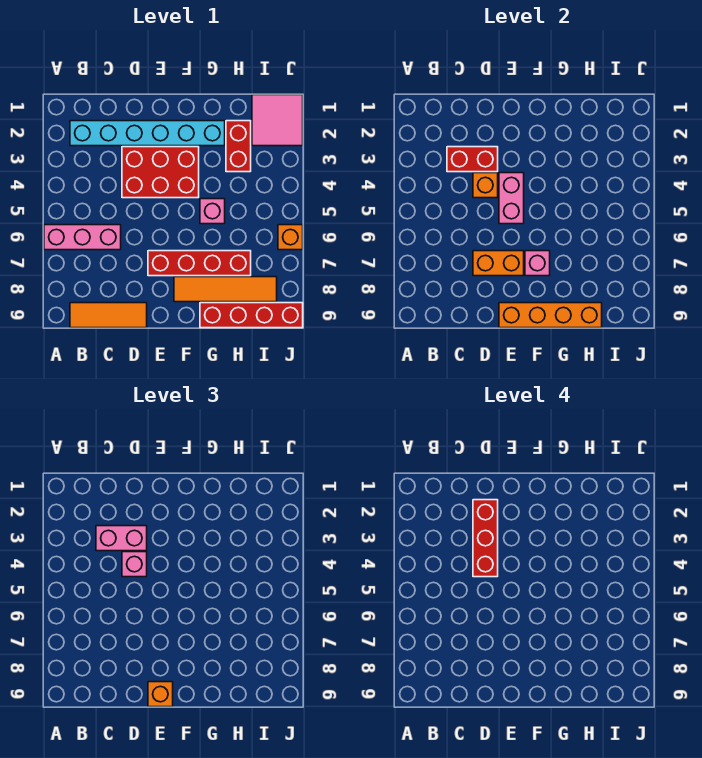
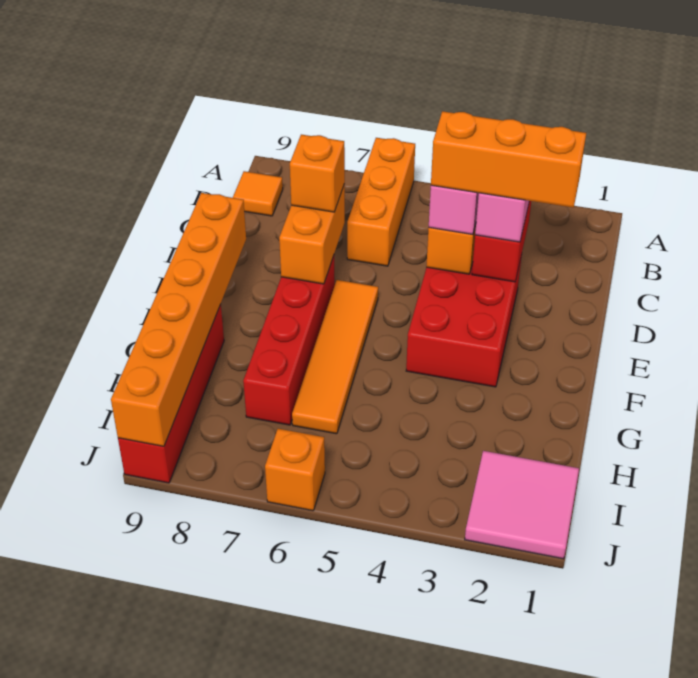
pink 1x3 brick [44,225,121,250] -> orange 1x3 brick [347,138,415,266]
cyan 1x6 brick [70,121,225,146] -> none
orange 1x3 tile [70,303,147,328] -> orange 1x1 tile [233,171,283,216]
red 1x3 brick [473,500,498,577] -> orange 1x3 brick [431,111,586,208]
pink 1x2 brick [499,173,524,224] -> none
orange 1x4 brick [499,303,602,328] -> orange 1x6 brick [111,193,246,446]
orange 1x1 brick [148,682,173,707] -> orange 1x1 brick moved to [290,135,345,212]
pink 1x1 brick [525,251,550,276] -> none
orange 1x4 tile [174,277,277,302] -> orange 1x4 tile moved to [292,280,378,434]
pink 1x1 brick [200,199,225,224] -> none
red 1x2 brick [226,121,251,172] -> none

